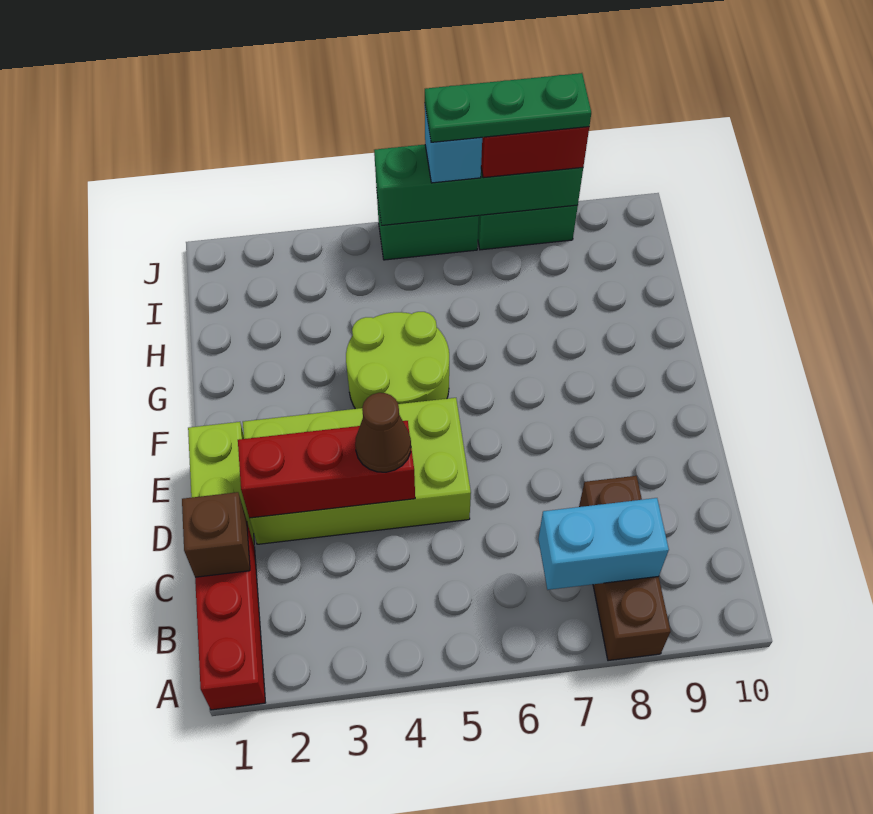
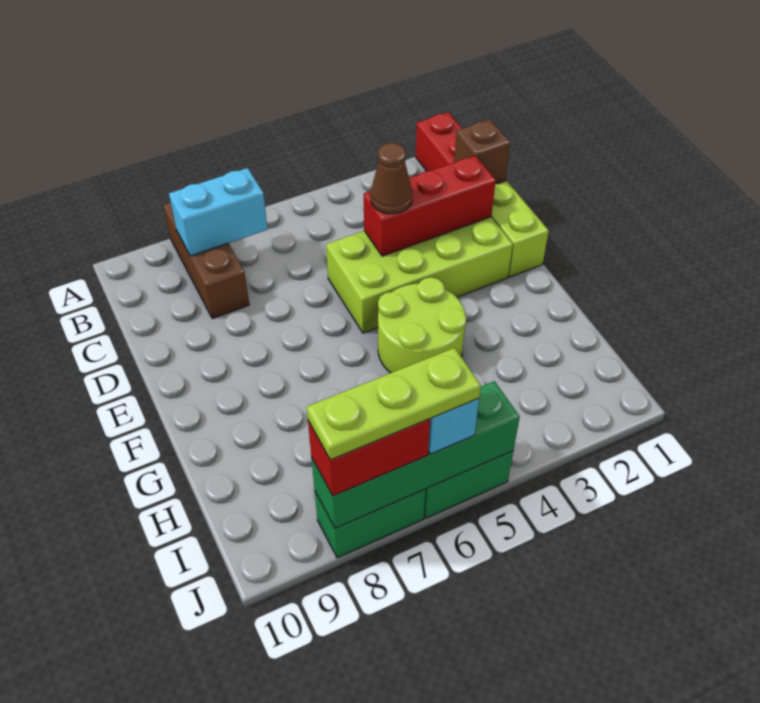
green 1x3 plate [425,73,591,142] -> lime 1x3 plate [307,348,481,460]

